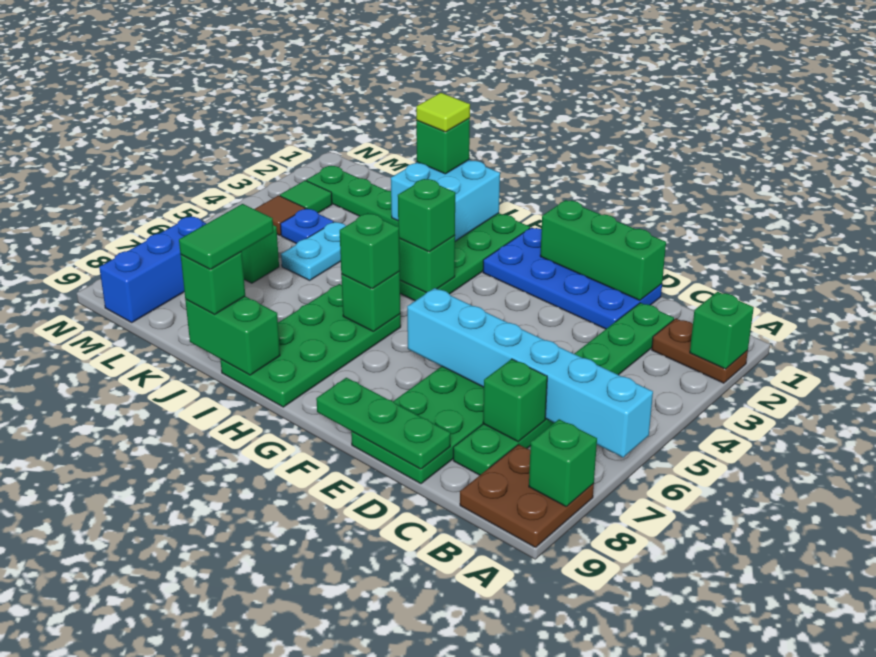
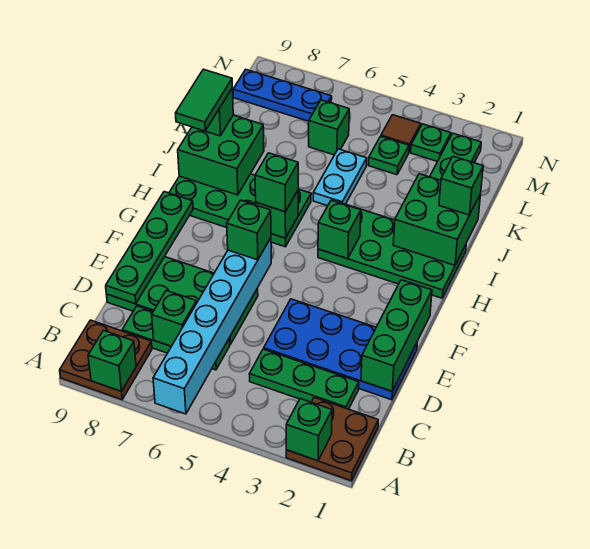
brown 1x2 plate [652,319,748,383] -> brown 2x2 plate [286,398,378,481]
blue 2x4 plate [483,227,662,329] -> blue 2x4 plate turned to [264,299,417,400]
green 1x3 plate [316,378,450,469] -> green 1x4 plate [106,192,193,304]
green 1x1 brick [398,179,455,252] -> green 1x1 brick moved to [227,200,271,260]
cyan 2x2 brick [391,160,500,241] -> green 2x2 brick [393,174,481,265]
green 1x2 brick [185,296,280,375] -> green 2x2 brick [178,115,264,195]
lime 1x1 tile [416,93,470,132] -> none
green 1x2 tile [179,204,274,269] -> green 1x2 tile turned to [176,69,232,131]
cyan 1x2 plate [281,222,346,280] -> cyan 1x2 plate turned to [313,149,367,206]
blue 1x1 plate [280,208,333,244] -> green 1x1 plate [368,136,409,175]
green 1x1 tile [280,181,332,213] -> green 1x1 plate [411,124,451,161]
blue 1x3 brick [99,216,207,322] -> blue 1x3 plate [233,70,332,121]

